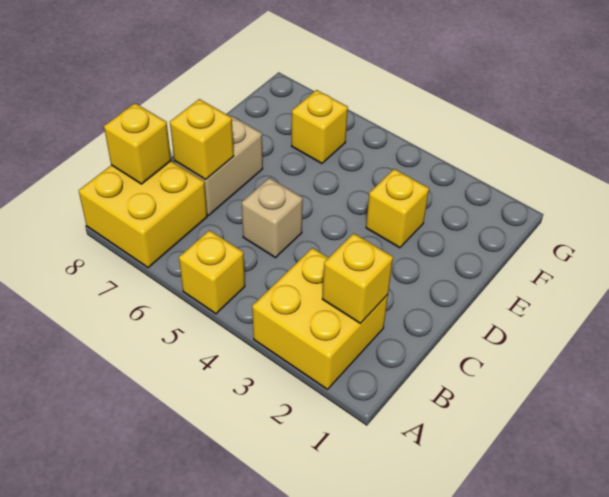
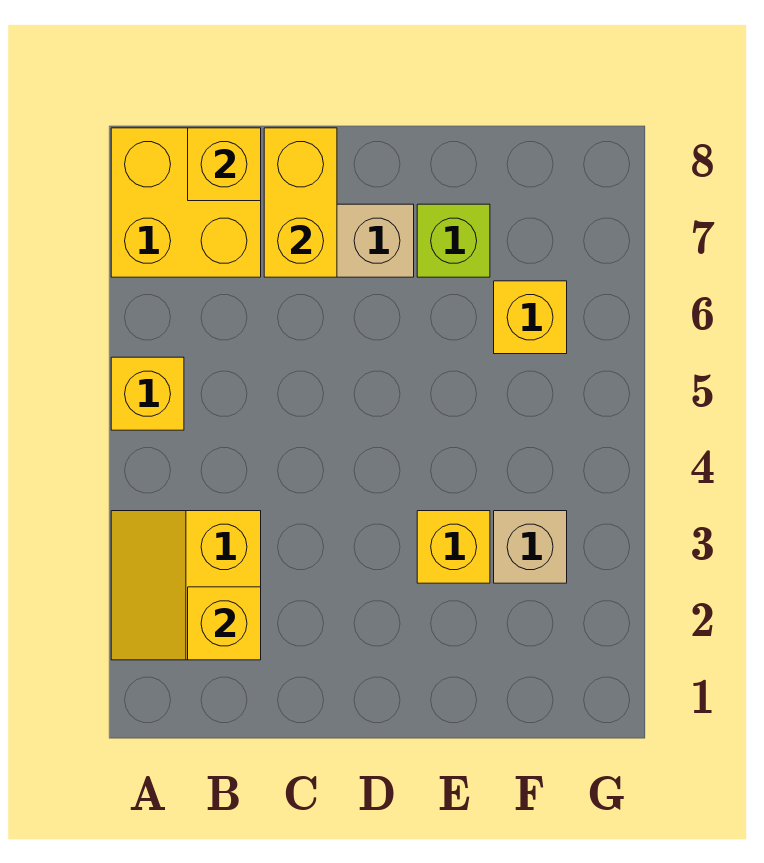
yellow 2x2 brick [252,248,388,389] -> yellow 2x2 slope [111,511,261,660]
tan 1x1 brick [242,178,303,258] -> tan 1x1 brick moved to [494,511,567,583]
yellow 1x1 brick [170,99,234,180] -> yellow 1x2 brick [264,128,337,277]
none -> lime 1x1 brick [417,204,490,277]

